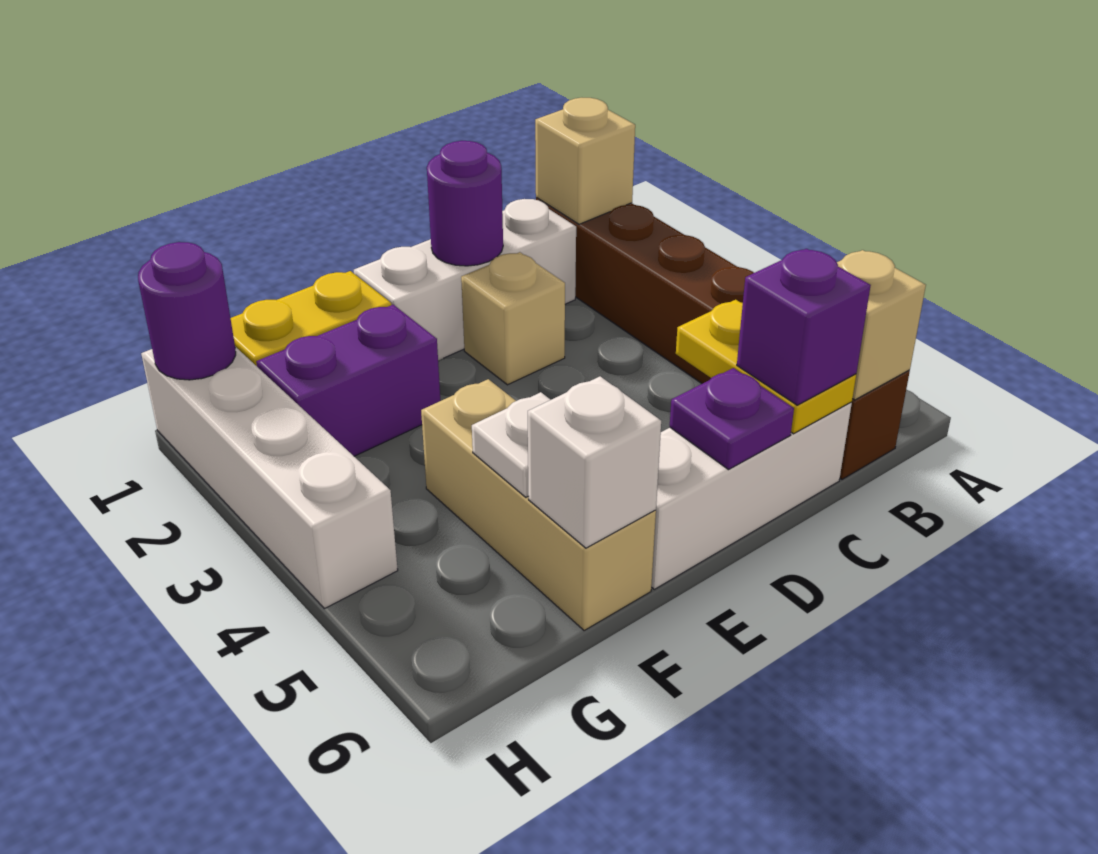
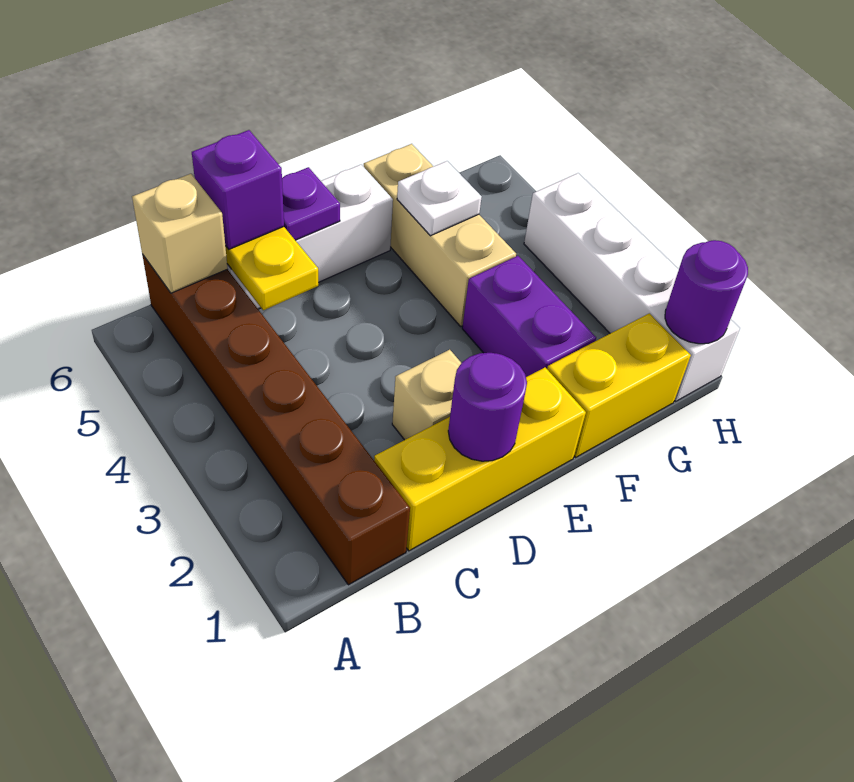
tan 1x1 brick [535,98,635,224] -> none
white 1x3 brick [354,199,576,360] -> yellow 1x3 brick [374,368,586,551]
purple 1x2 brick [256,305,440,456] -> purple 1x2 brick turned to [462,256,596,377]
white 1x1 brick [528,376,661,548] -> none

